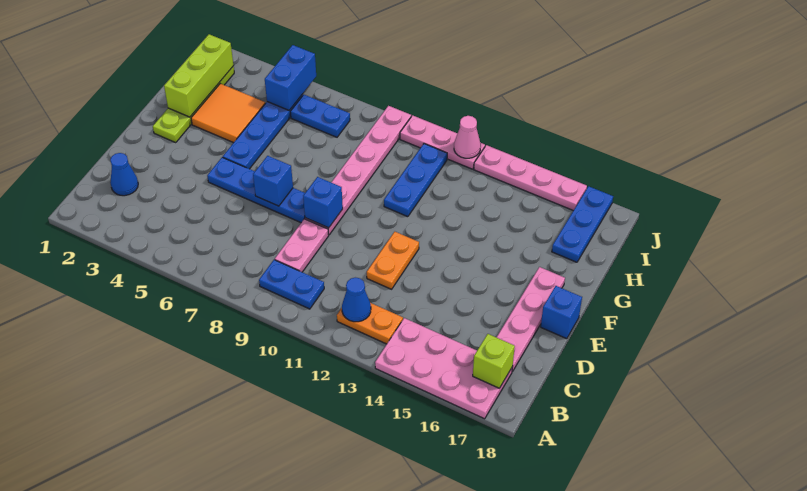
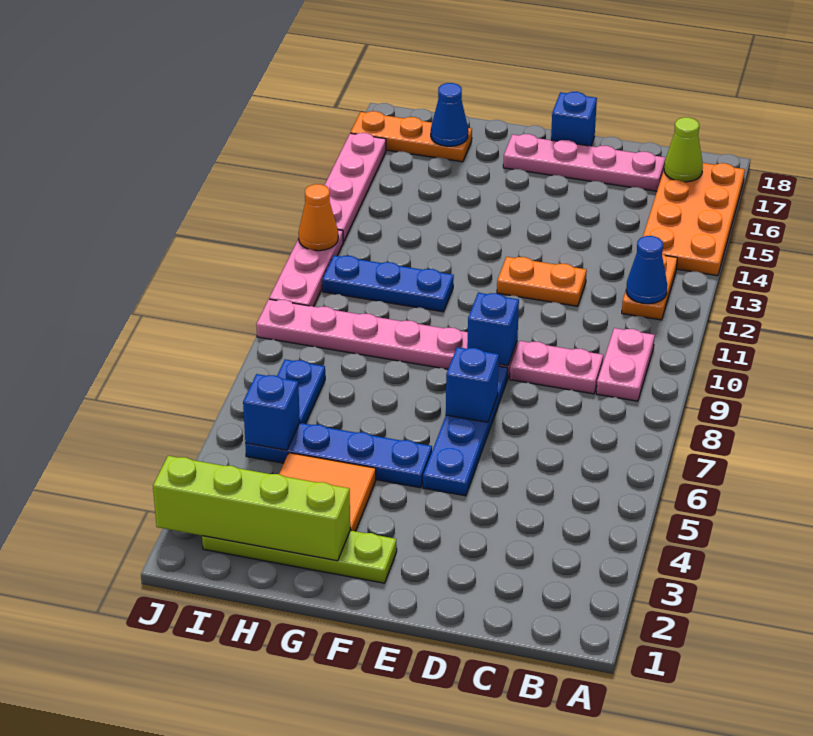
pink 2x4 plate [375,318,512,419] -> orange 2x4 plate [643,163,745,276]
blue 1x2 plate [259,260,324,309] -> pink 1x2 plate [596,328,655,401]
lime 1x1 brick [473,334,515,388] -> lime 1x1 cone [664,117,703,182]
blue 1x1 cone [110,153,138,196] -> blue 1x1 cone moved to [431,83,468,146]
lime 1x3 brick [164,34,234,117] -> lime 1x4 brick [153,456,350,561]
blue 1x3 plate [552,186,613,262] -> orange 1x3 plate [350,111,472,162]
blue 1x2 brick [265,45,316,110] -> blue 1x1 brick [243,374,300,450]
pink 1x1 cone [454,116,481,158] -> orange 1x1 cone [299,184,338,251]

